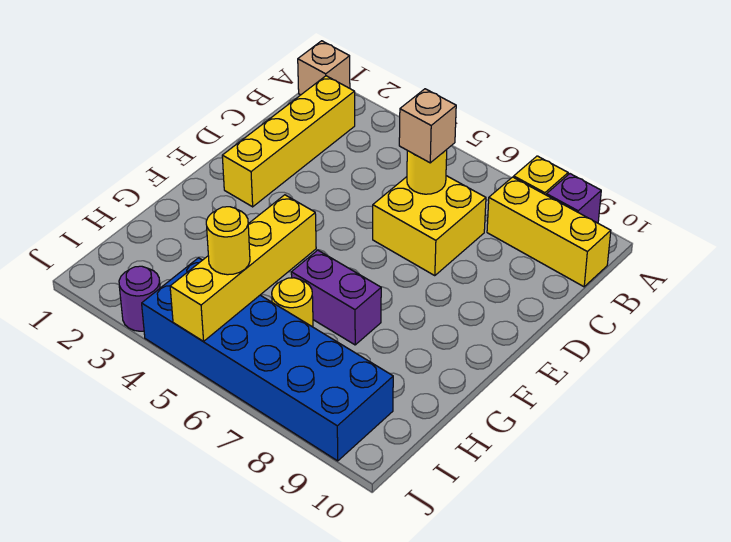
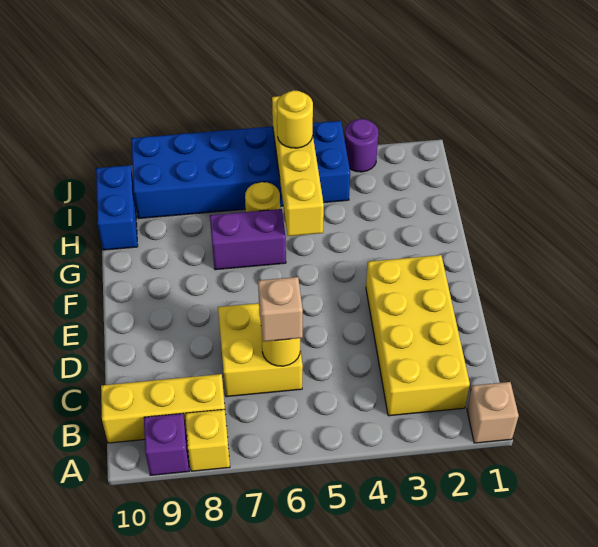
yellow 1x4 brick [222,76,355,207] -> yellow 2x4 brick [366,255,470,416]
none -> blue 1x2 brick [96,165,138,250]

